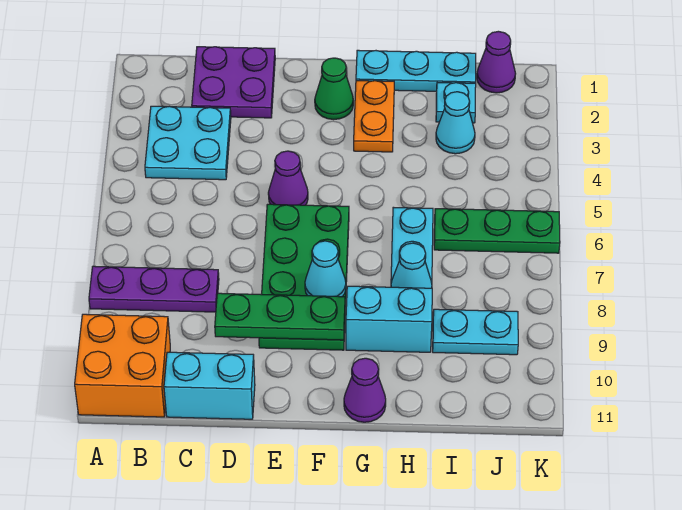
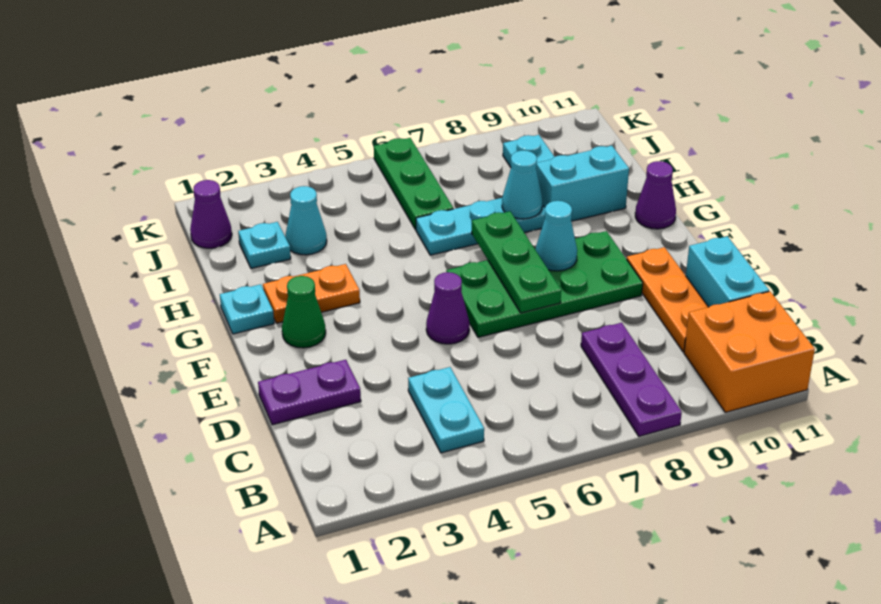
cyan 2x2 plate [145,106,231,180] -> cyan 1x2 plate [408,367,484,453]
purple 2x2 plate [192,47,275,118] -> purple 1x2 plate [258,360,361,425]
none -> orange 1x3 plate [627,247,708,352]
green 1x3 plate [215,293,345,340] -> green 1x3 plate moved to [472,211,561,313]
cyan 1x3 plate [356,50,476,91] -> cyan 1x1 plate [220,284,274,334]
cyan 1x2 brick [346,286,432,352] -> cyan 1x2 brick turned to [536,146,629,221]

